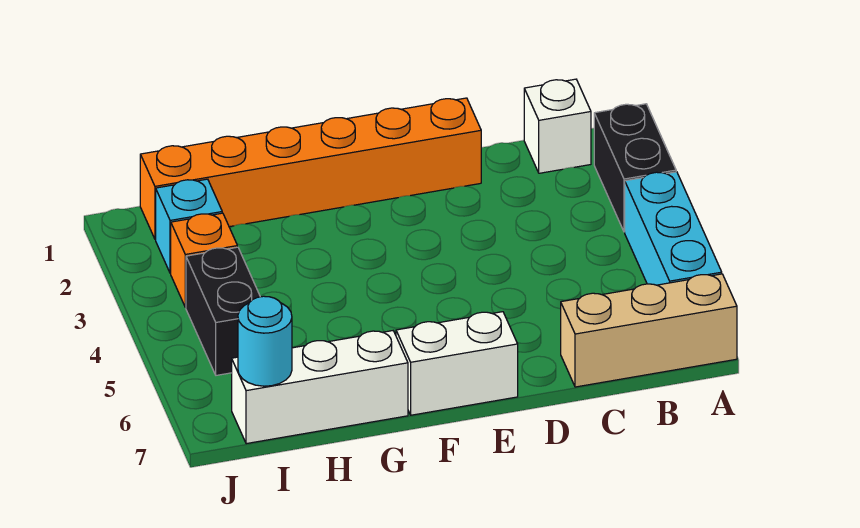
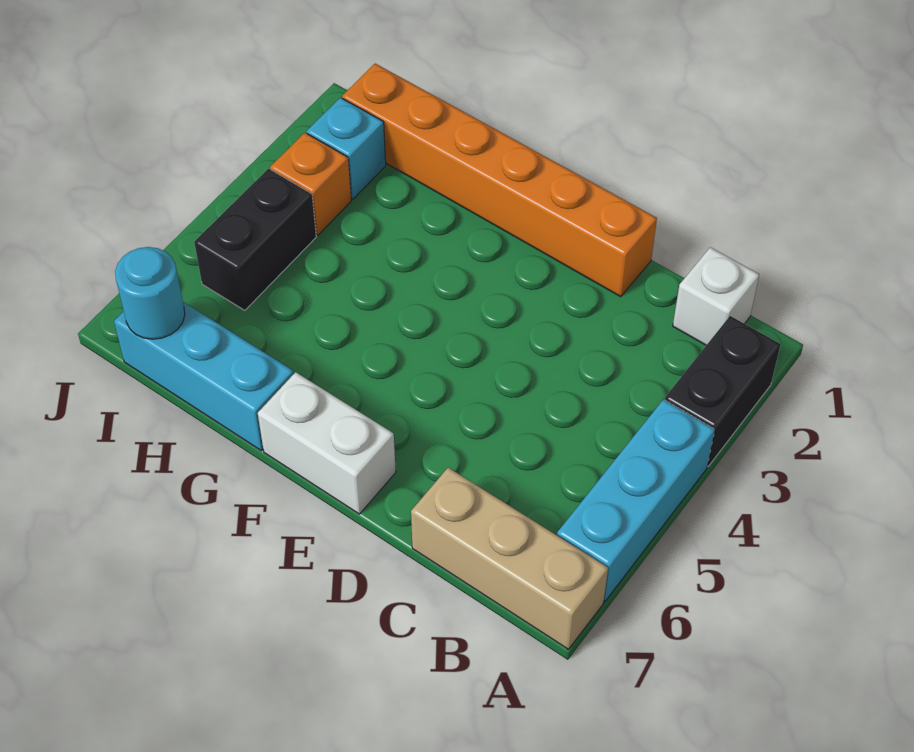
white 1x3 brick [232,331,408,444] -> cyan 1x3 brick [114,302,294,451]

